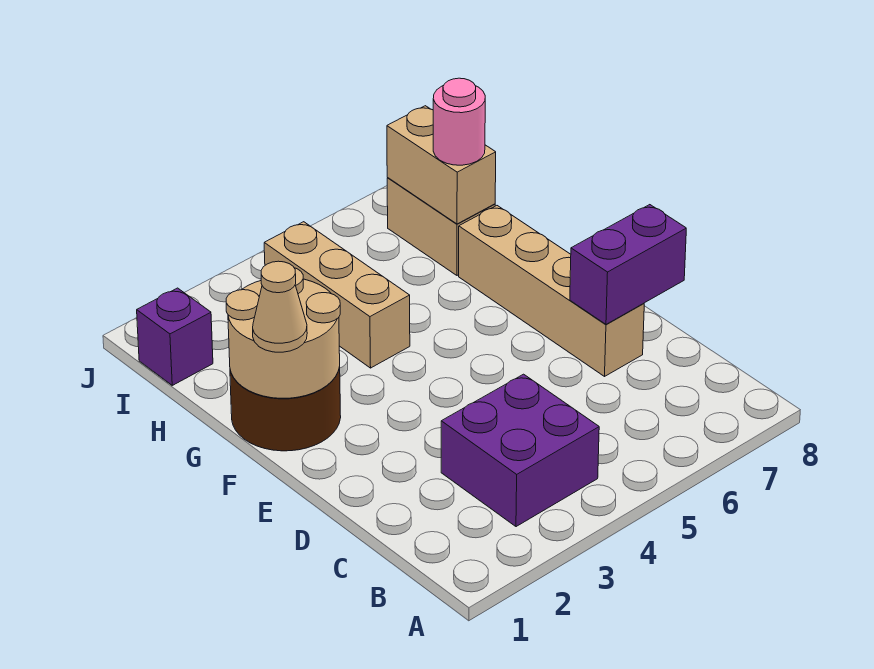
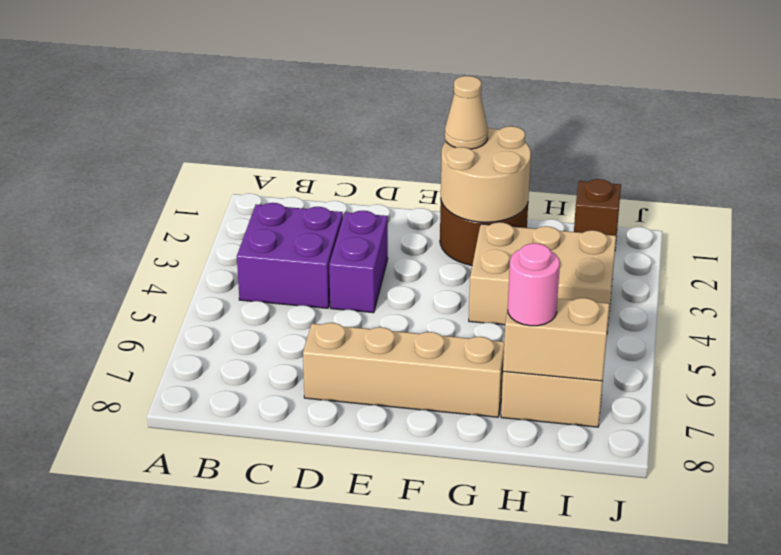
purple 1x2 brick [570,205,686,324] -> purple 1x2 brick moved to [329,211,388,313]
tan 1x3 brick [264,222,410,368] -> tan 2x3 brick [469,222,616,332]
purple 1x1 brick [137,288,213,385] -> brown 1x1 brick [574,179,621,247]

